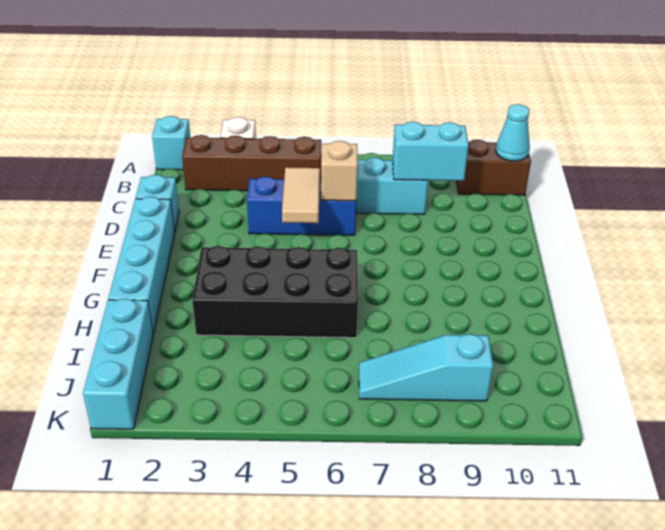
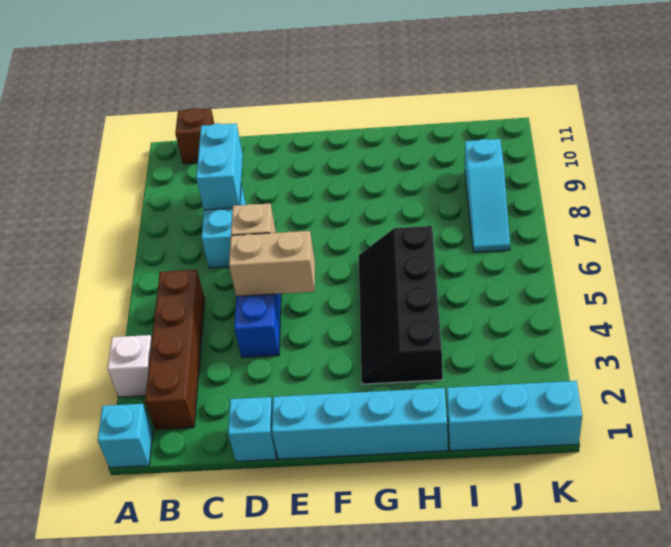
brown 1x2 brick [457,140,531,195] -> brown 1x1 brick [175,108,214,164]
cyan 1x1 cone [496,104,530,161] -> none
tan 1x2 tile [282,167,320,223] -> tan 1x2 brick [229,231,315,296]
black 2x4 brick [192,246,358,338] -> black 2x4 slope [359,226,443,384]

